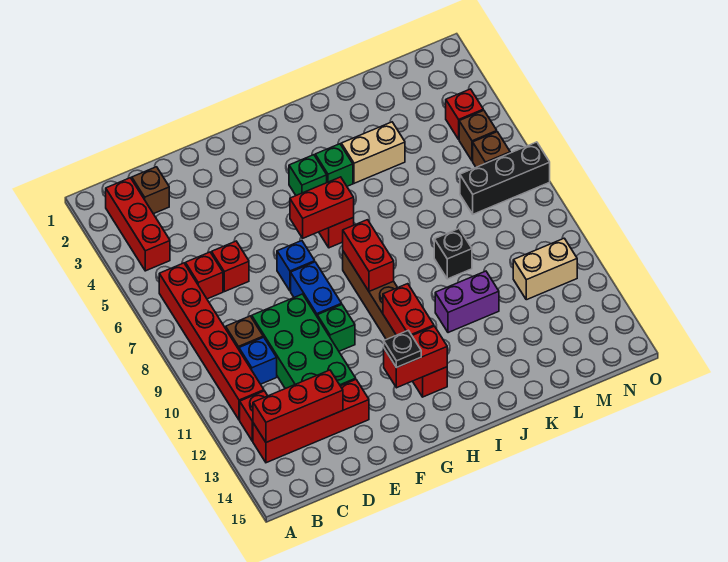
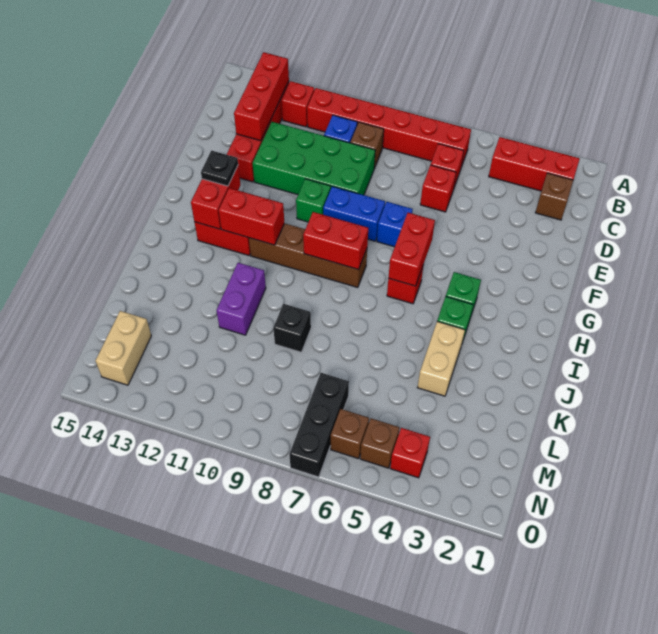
tan 1x2 brick [513,238,577,300] -> tan 1x2 brick moved to [95,311,151,385]

